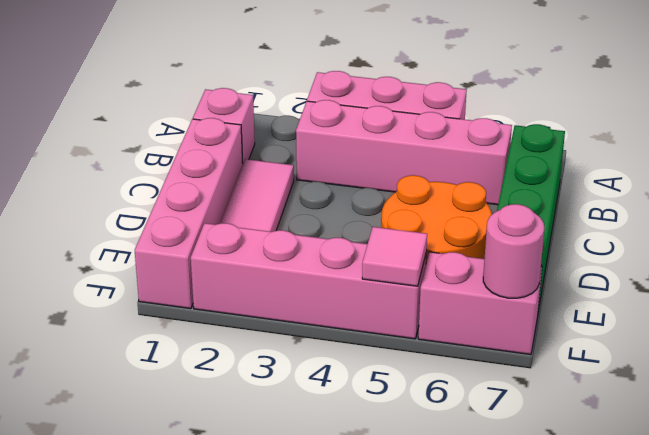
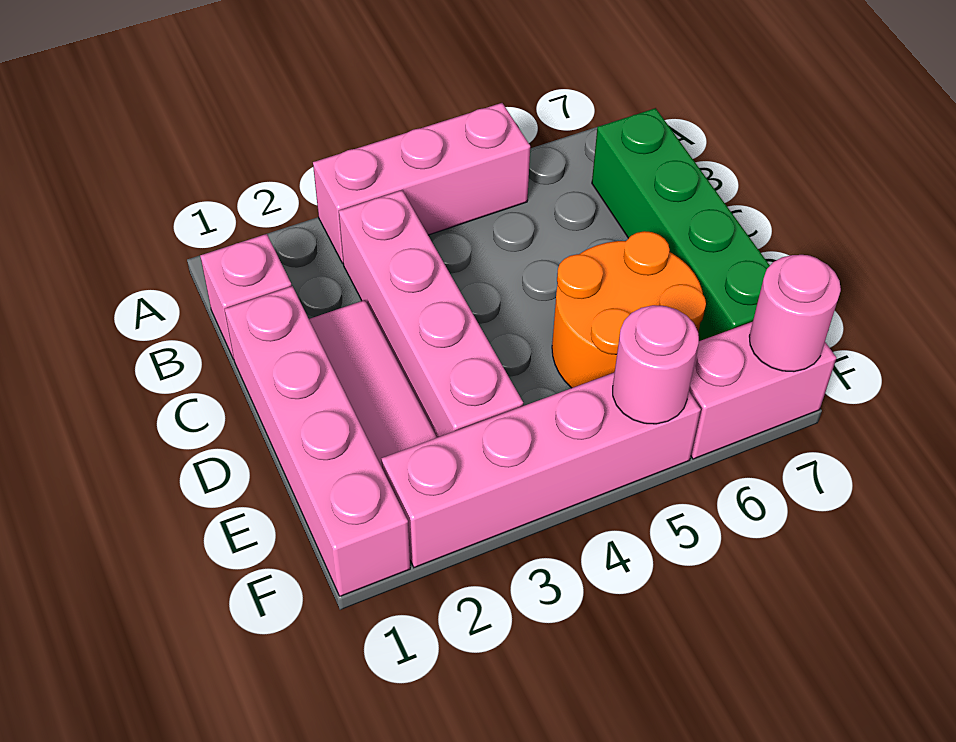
pink 1x4 brick [296,100,512,205] -> pink 1x4 brick turned to [339,190,523,438]
pink 1x1 tile [362,227,427,286] -> pink 1x1 round brick [613,305,699,424]

